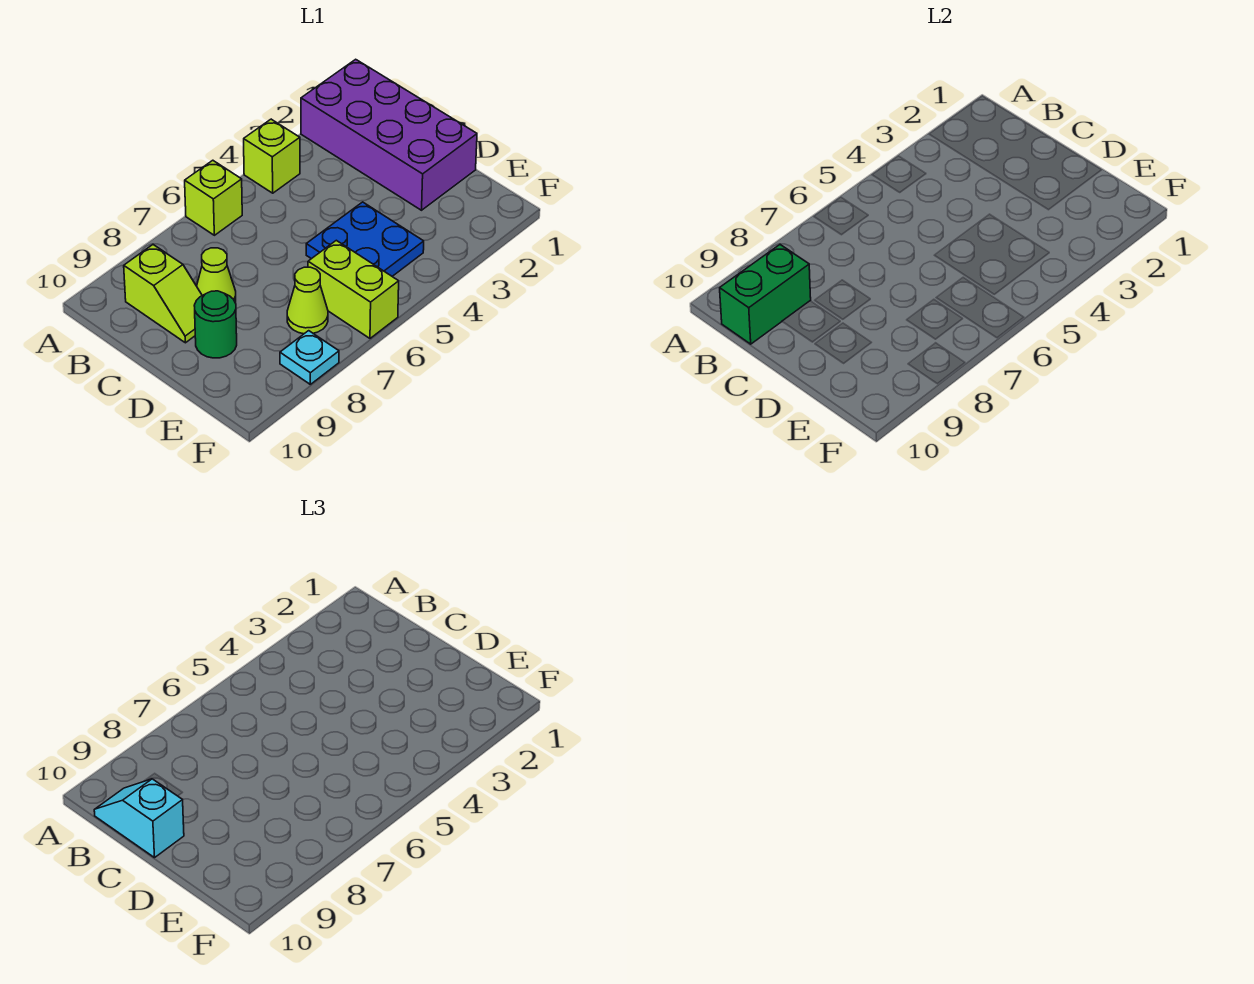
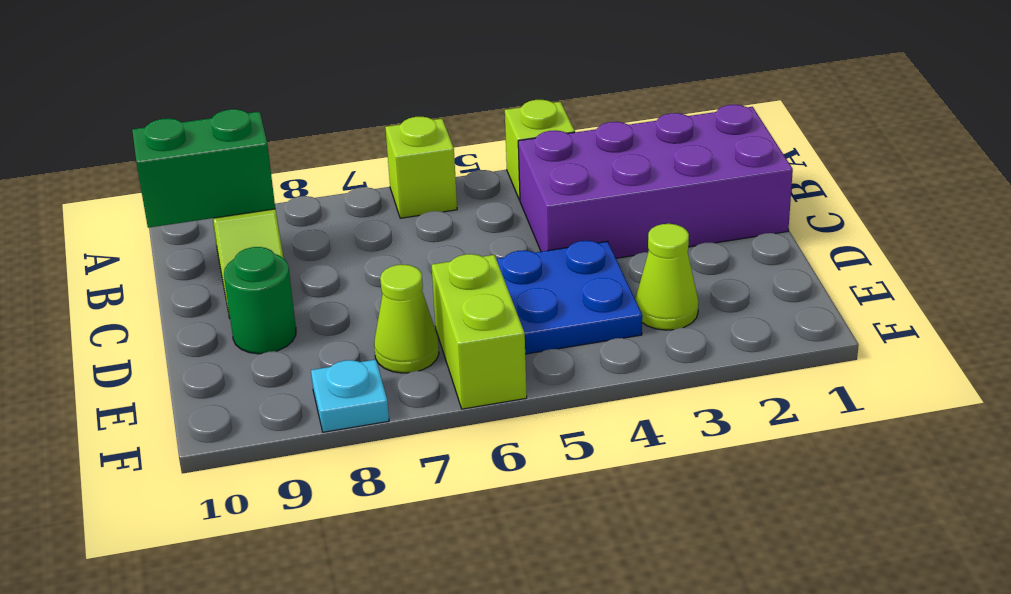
purple 2x4 brick [301,59,477,210] -> purple 2x4 brick turned to [518,105,793,258]
cyan 1x2 slope [94,779,184,858] -> none
lime 1x1 cone [197,248,236,302] -> lime 1x1 cone moved to [635,224,699,330]

